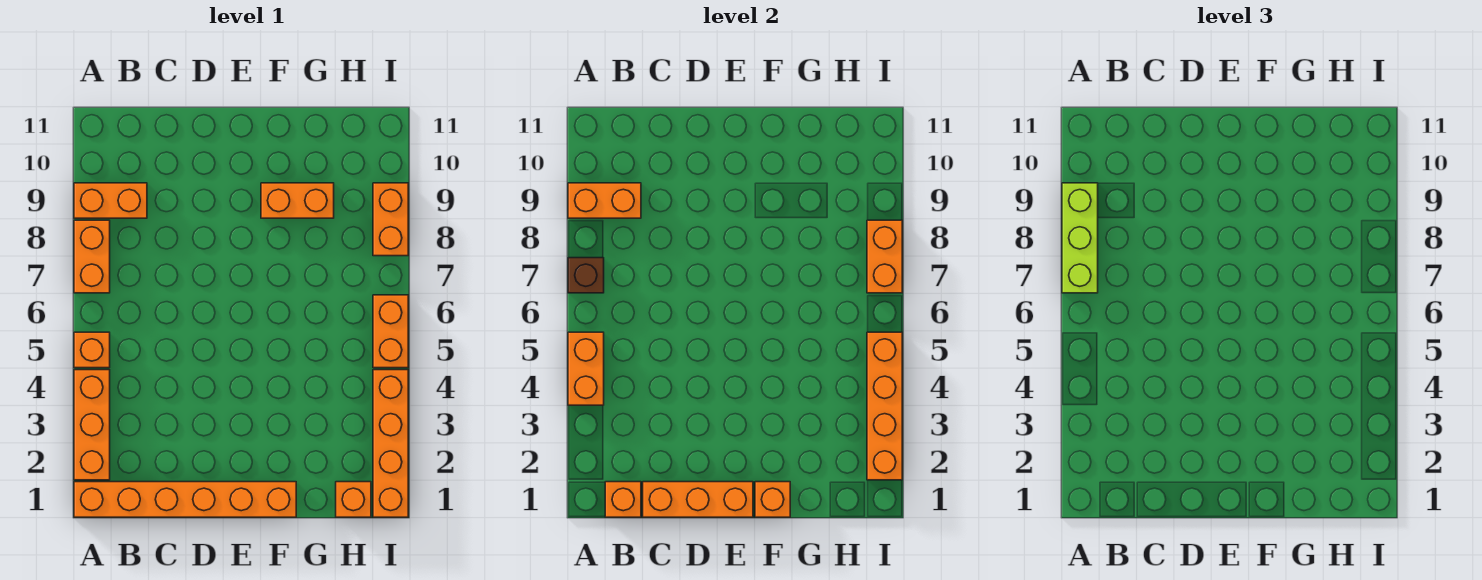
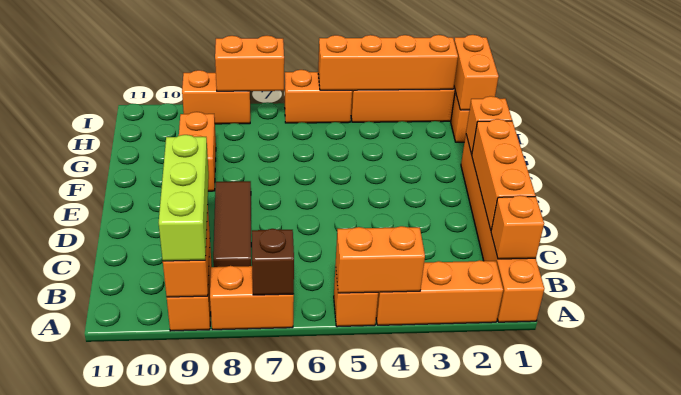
lime 1x3 brick [1062,183,1098,293] -> lime 1x3 brick turned to [159,135,209,261]
none -> brown 1x3 tile [213,181,251,267]
none -> orange 1x2 brick [454,35,499,110]

